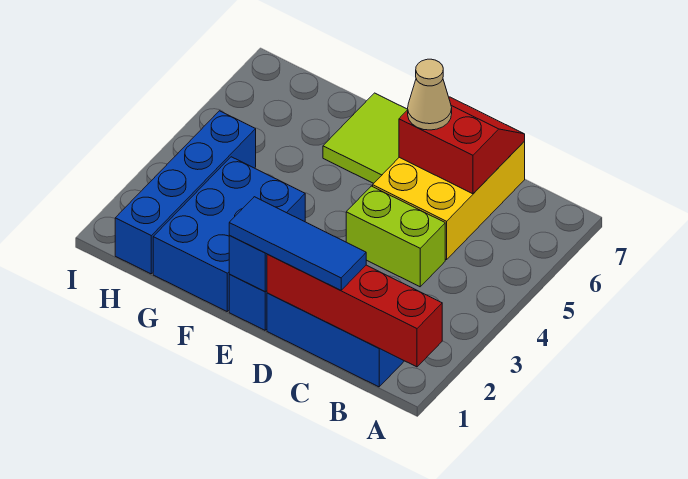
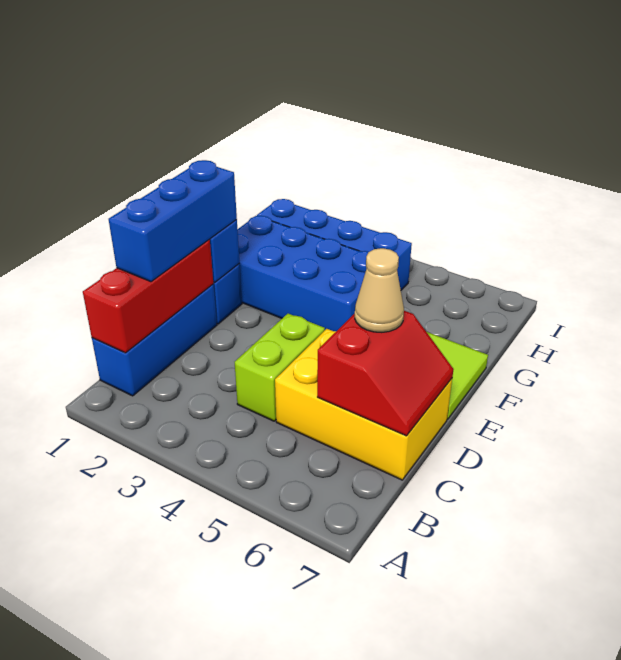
red 1x4 brick [267,254,442,367] -> red 1x3 brick [83,240,214,353]
blue 1x3 tile [229,197,366,290] -> blue 1x3 brick [109,160,237,282]
blue 2x3 brick [153,157,305,311] -> blue 2x4 brick [237,216,368,331]

